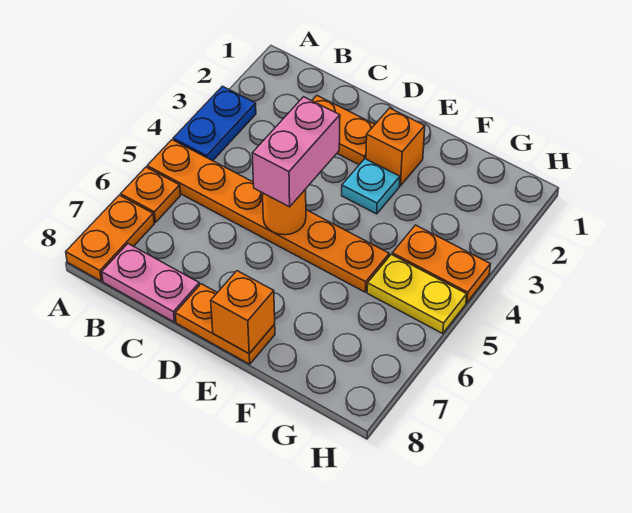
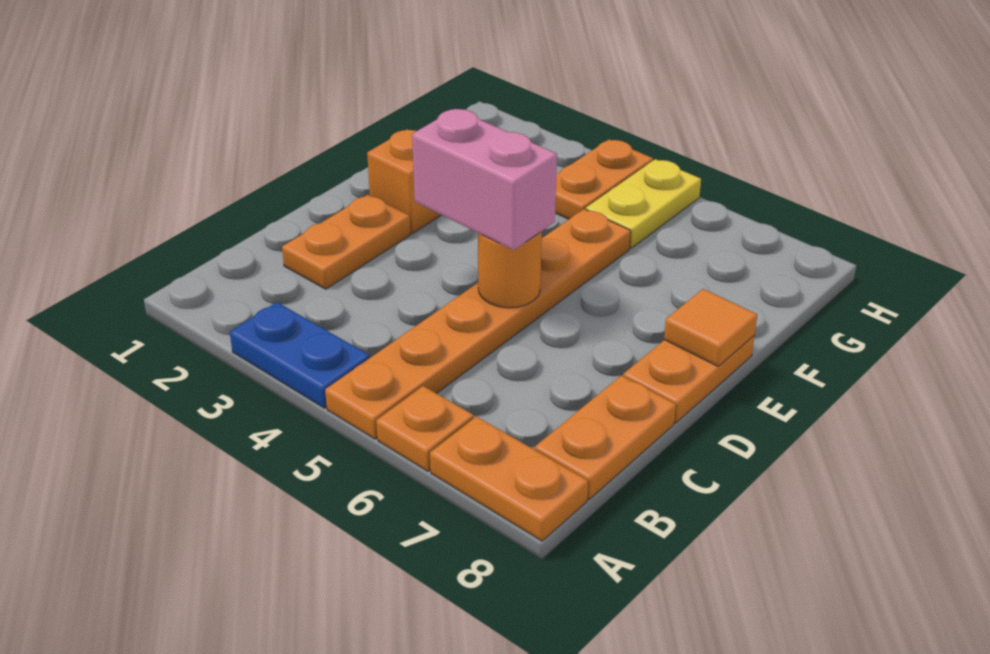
pink 1x2 plate [102,244,200,322] -> orange 1x2 plate [535,375,676,499]
cyan 1x1 plate [342,159,400,214] -> none
orange 1x1 brick [211,271,275,353] -> orange 1x1 tile [664,289,757,366]

